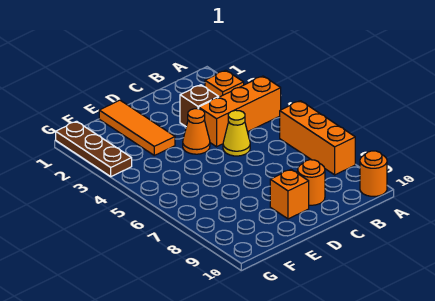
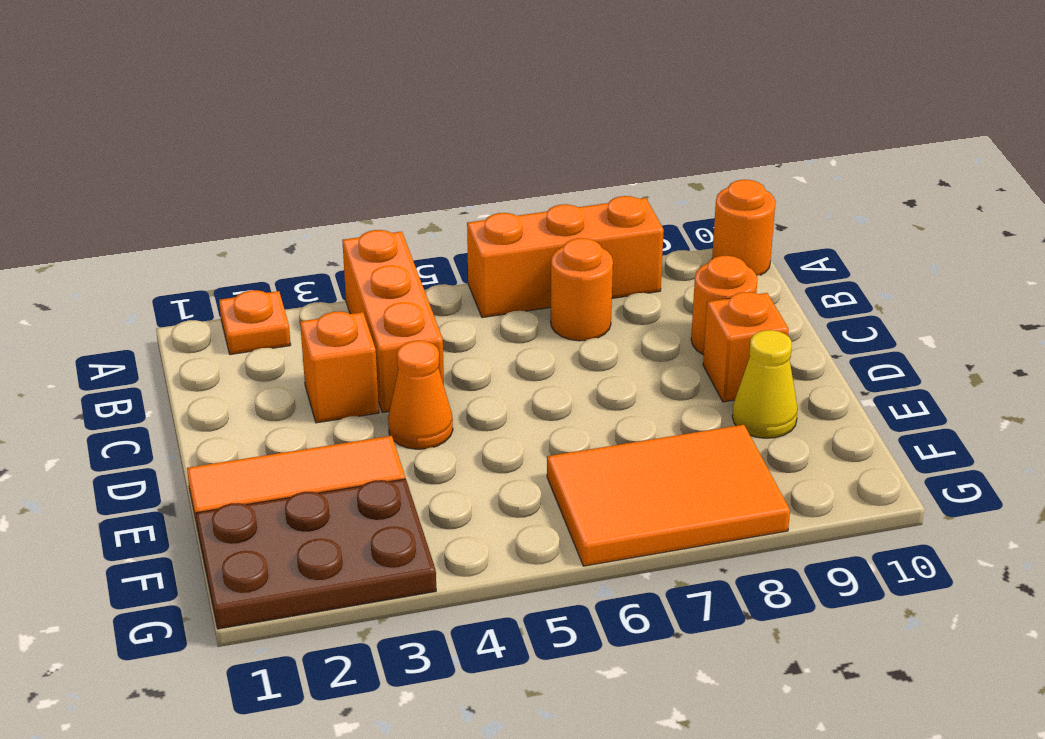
none -> orange 1x1 round brick [551,238,613,341]
brown 1x1 brick [180,85,219,126] -> orange 1x1 brick [300,311,379,423]
yellow 1x1 cone [223,110,250,156] -> yellow 1x1 cone moved to [732,330,798,438]
none -> orange 2x3 tile [547,425,790,566]
brown 1x3 plate [56,121,132,176] -> brown 2x3 plate [196,479,436,629]

